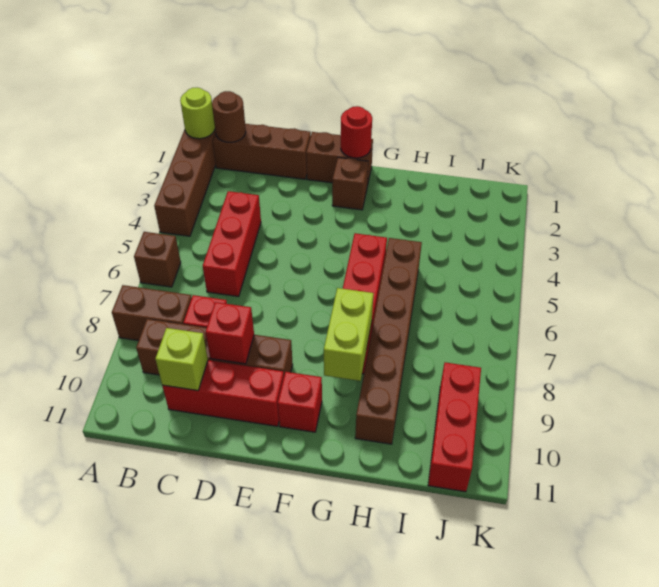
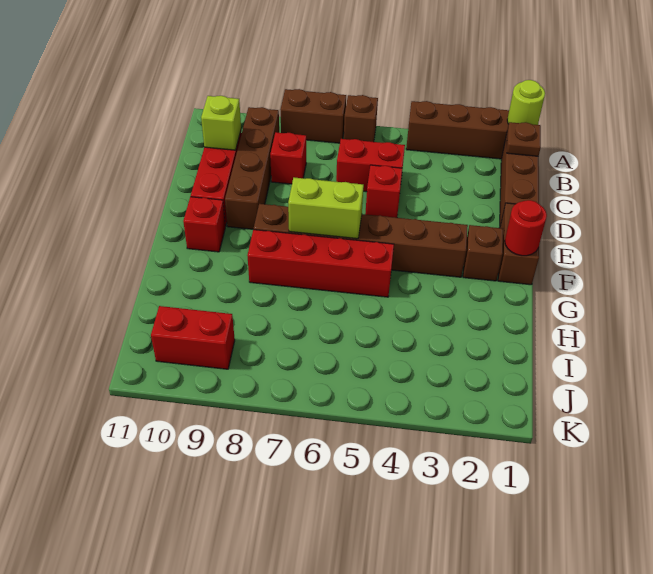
brown 1x2 brick [112,285,192,341] -> brown 1x2 brick turned to [280,89,346,143]
brown 1x1 round brick [212,91,246,142] -> brown 1x1 plate [507,122,541,156]
red 1x3 brick [203,191,261,297] -> red 1x2 brick [336,139,405,192]
red 1x1 brick [206,302,254,364] -> red 1x1 brick moved to [365,165,402,218]
lime 1x2 brick [324,288,373,381] -> lime 1x2 brick moved to [288,178,364,239]
brown 1x6 brick [355,238,422,444] -> brown 1x6 brick moved to [254,204,468,277]
red 1x3 brick [428,362,481,492] -> red 1x2 brick [151,306,235,369]

